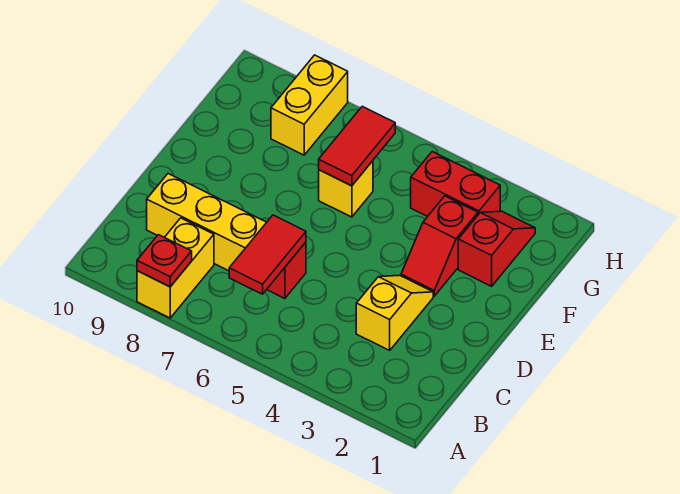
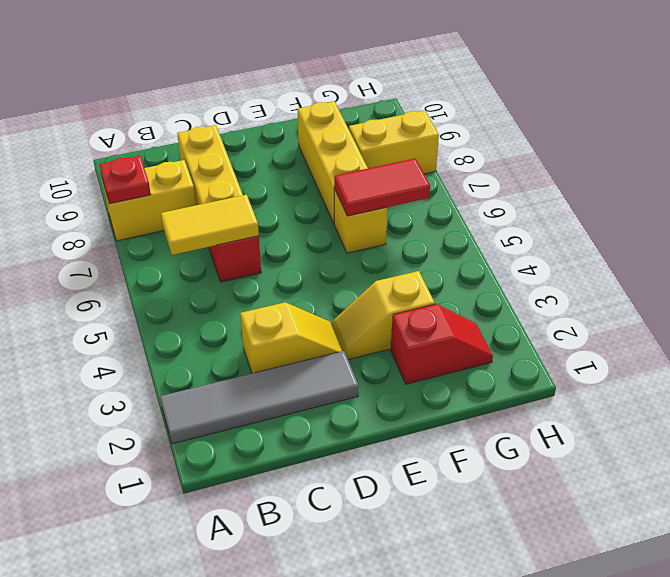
none -> grey 1x4 tile [160,351,359,444]
red 1x2 tile [229,215,306,294] -> yellow 1x2 tile [161,195,259,255]
red 1x2 slope [401,196,478,296] -> yellow 1x2 slope [332,271,435,359]
none -> yellow 1x3 brick [297,101,368,223]
red 1x2 brick [411,152,500,217] -> none

